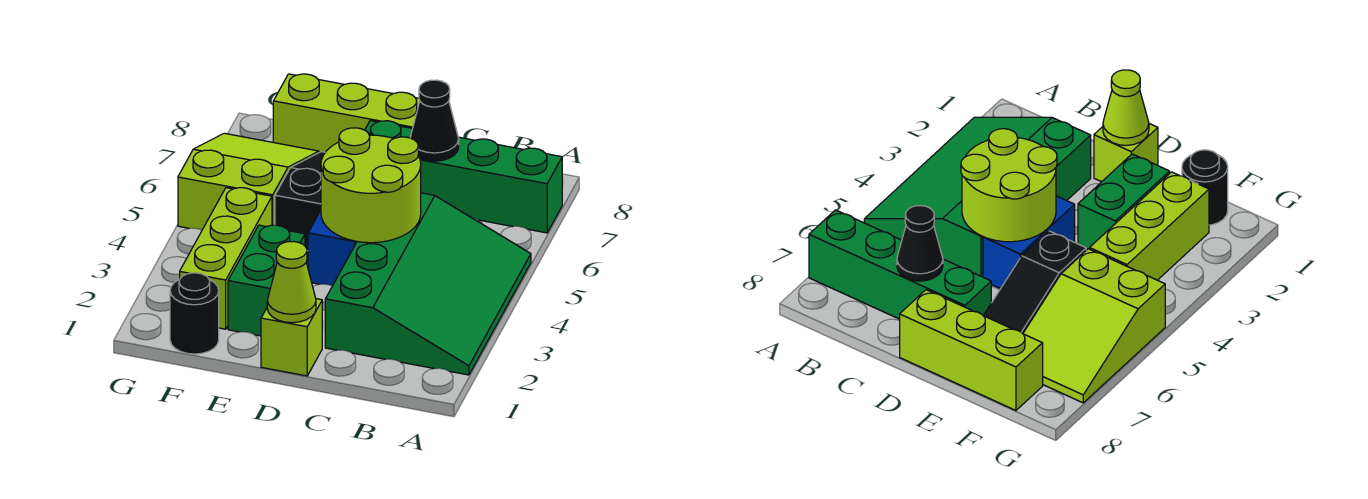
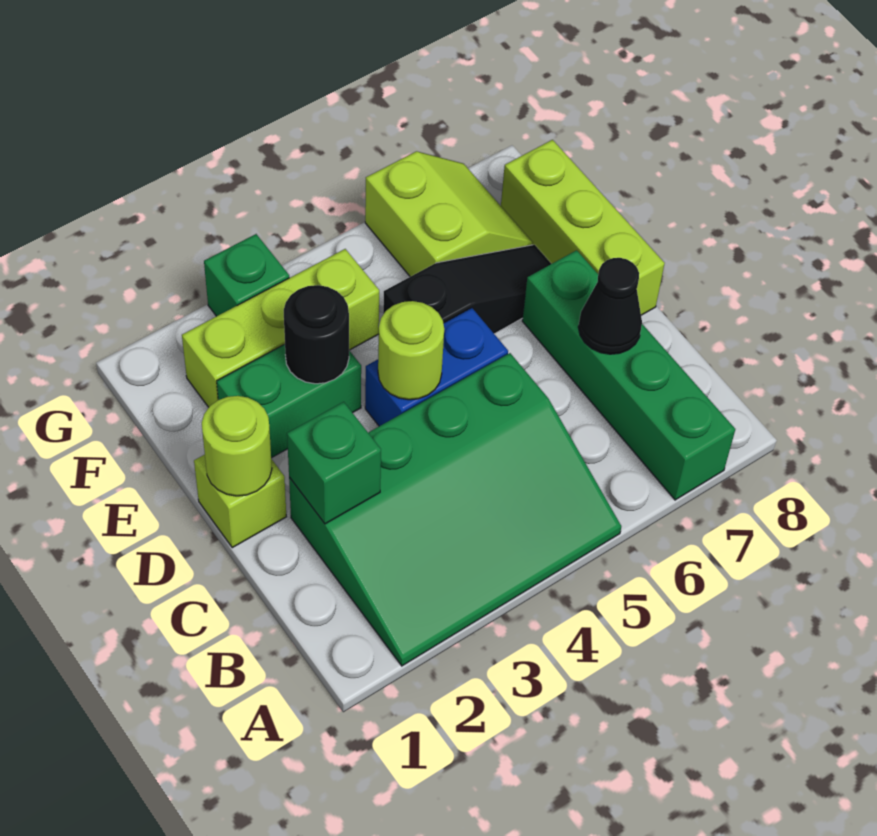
none -> green 1x1 brick [287,402,381,524]
lime 2x2 round brick [321,128,421,243] -> lime 1x1 round brick [378,301,444,400]
lime 1x1 cone [267,241,316,323] -> lime 1x1 round brick [202,396,272,496]
black 1x1 round brick [170,273,219,354] -> black 1x1 round brick moved to [284,285,349,384]
lime 2x3 slope [178,133,319,230] -> lime 2x2 slope [365,151,533,277]
none -> green 1x1 brick [204,234,289,316]

